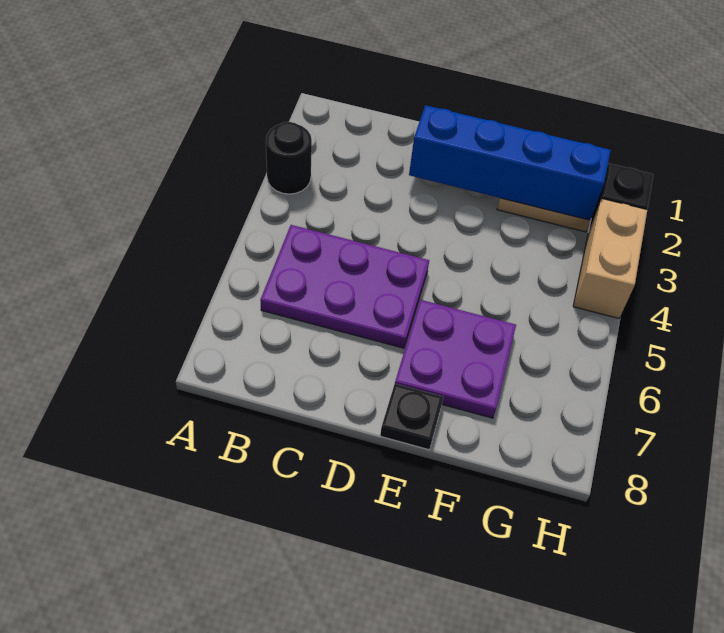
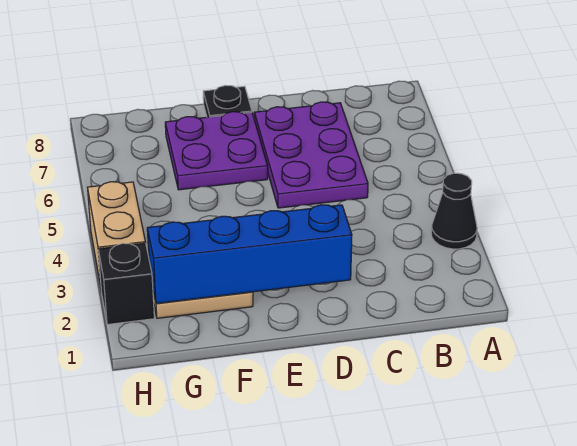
black 1x1 round brick [266,122,312,194] -> black 1x1 cone [431,173,477,249]
purple 2x3 plate [260,225,429,348] -> purple 2x3 plate turned to [254,102,368,208]

